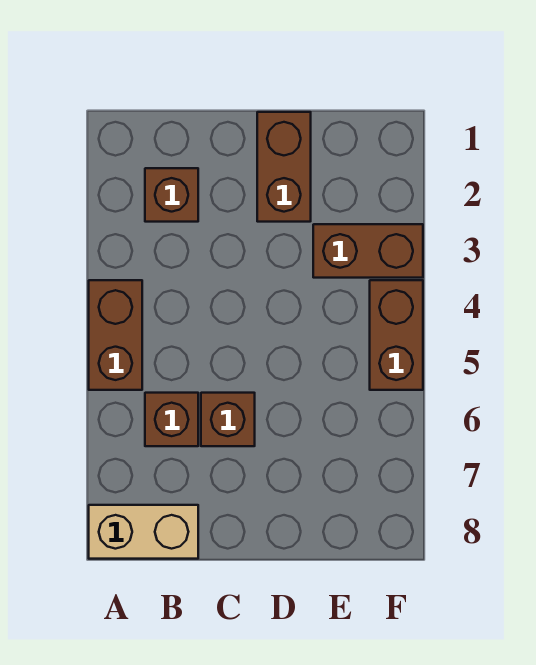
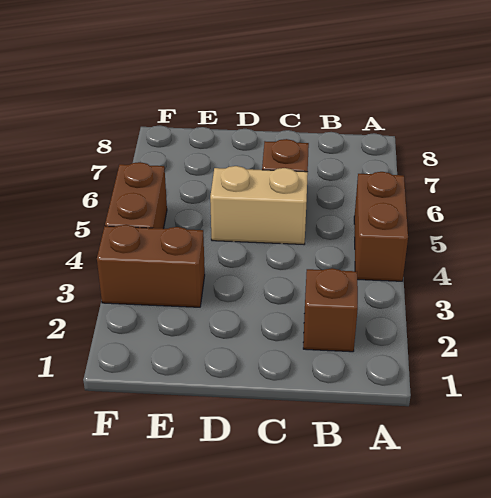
tan 1x2 brick [89,505,198,559] -> tan 1x2 brick moved to [210,166,308,244]
brown 1x1 brick [145,393,198,446] -> none
brown 1x2 brick [257,112,311,222] -> none

